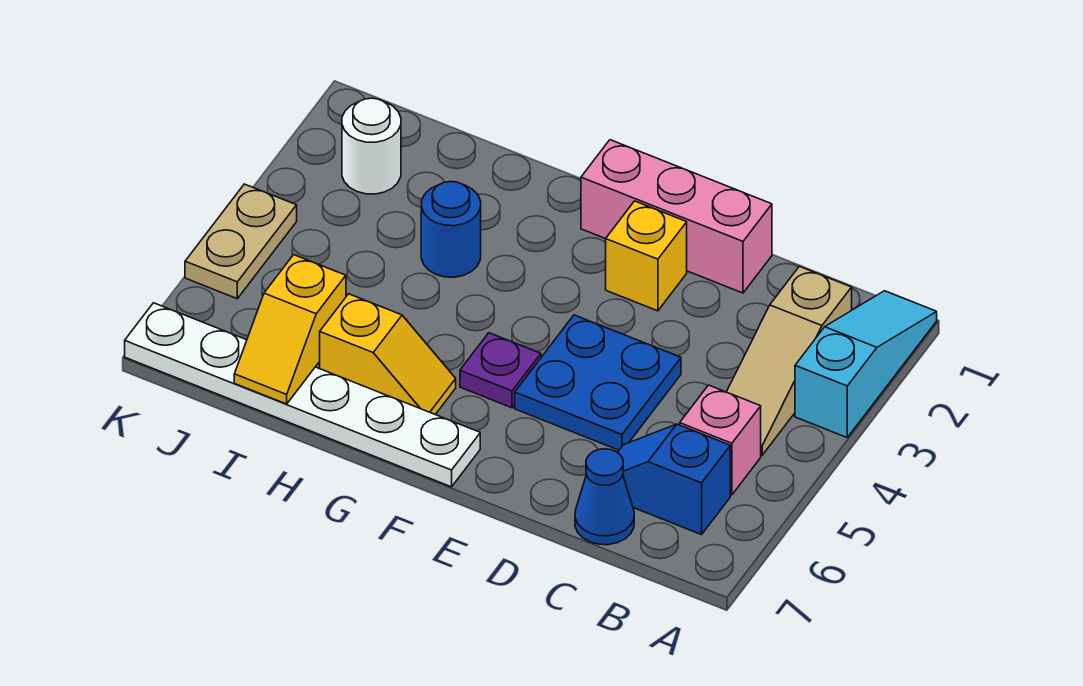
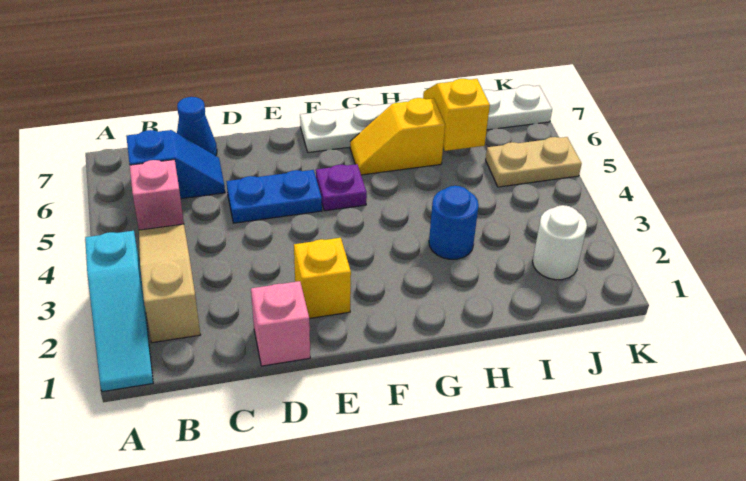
pink 1x3 brick [581,140,772,293] -> pink 1x1 brick [251,281,310,366]
blue 2x2 plate [515,315,681,450] -> blue 1x2 plate [226,170,322,223]
tan 1x2 plate [185,184,297,299] -> tan 1x2 plate turned to [486,137,582,187]

